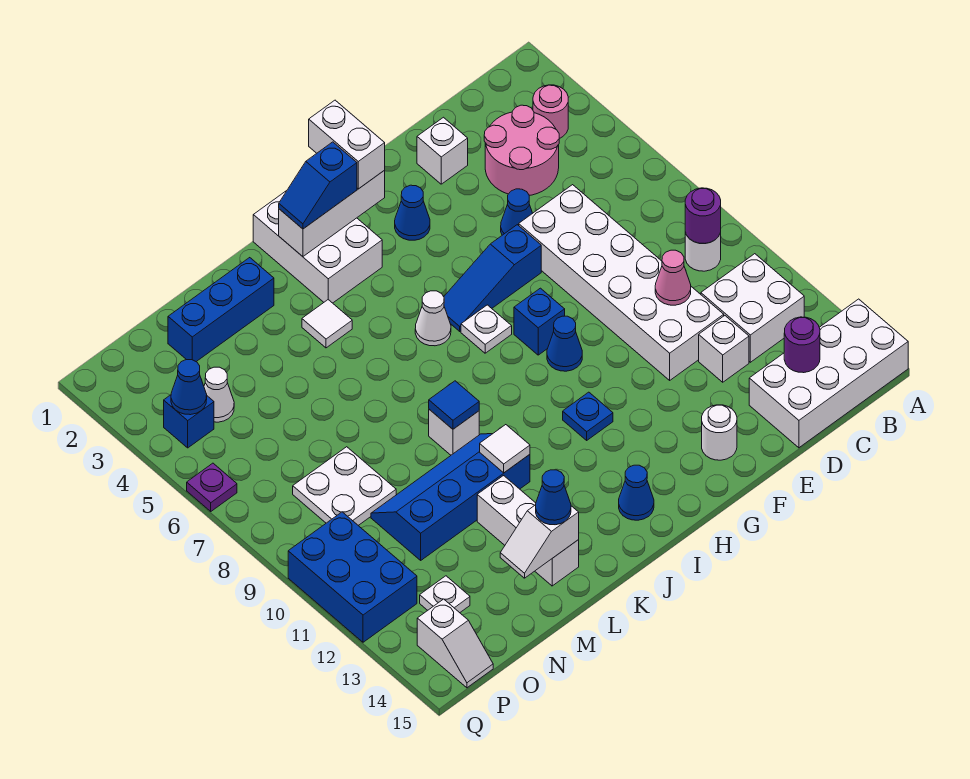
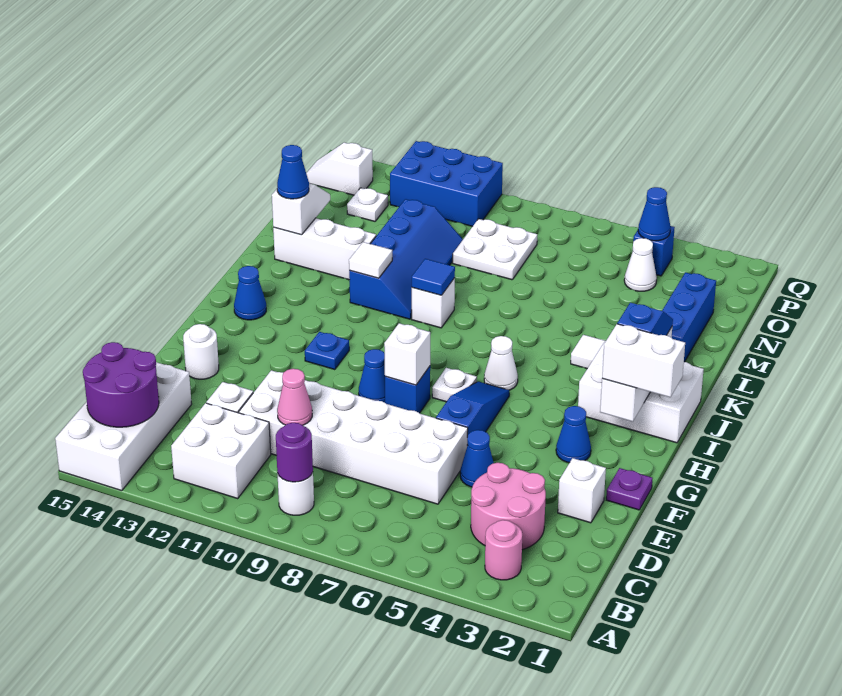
purple 1x1 round brick [784,317,820,373] -> purple 2x2 round brick [83,342,159,427]
none -> white 1x1 brick [384,323,430,385]
purple 1x1 plate [187,463,237,511] -> purple 1x1 plate moved to [606,468,653,510]

